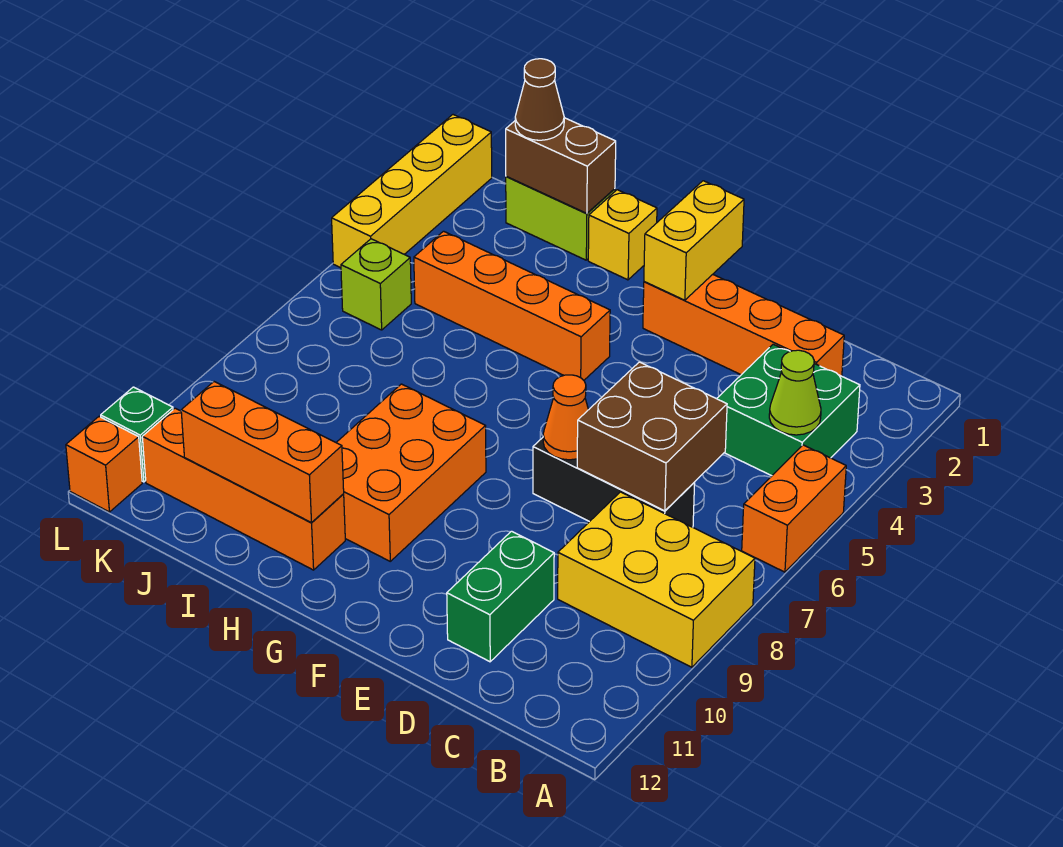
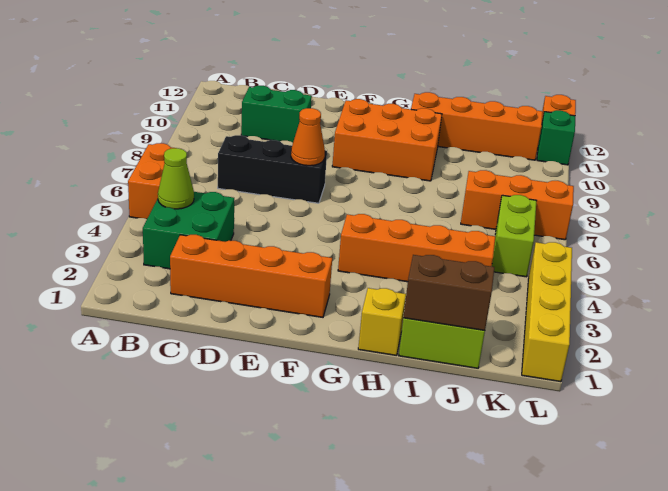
yellow 2x3 brick [558,492,755,667] -> none
brown 2x2 brick [577,362,727,511] -> none
green 1x2 brick [447,531,554,662] -> green 1x2 brick turned to [241,86,312,142]
yellow 1x2 brick [644,181,744,300] -> none
orange 2x3 brick [336,384,486,561] -> orange 2x3 brick turned to [332,99,442,181]
orange 1x3 brick [181,382,344,523] -> orange 1x3 brick moved to [461,170,574,240]
brown 1x1 cone [515,59,564,140] -> none
lime 1x1 brick [341,239,411,330] -> lime 1x2 brick [492,195,536,277]

